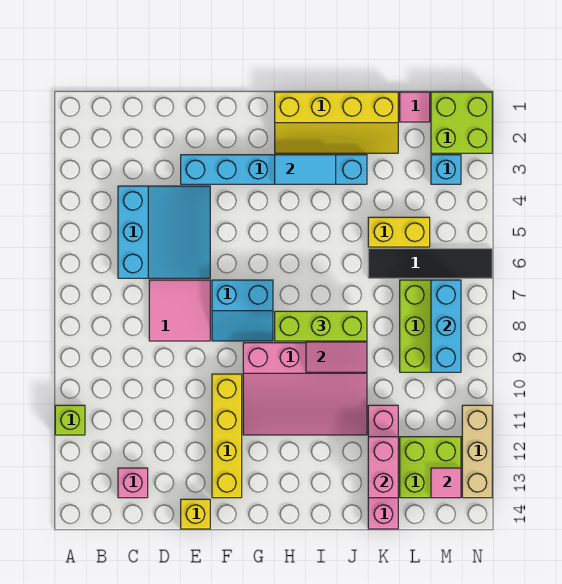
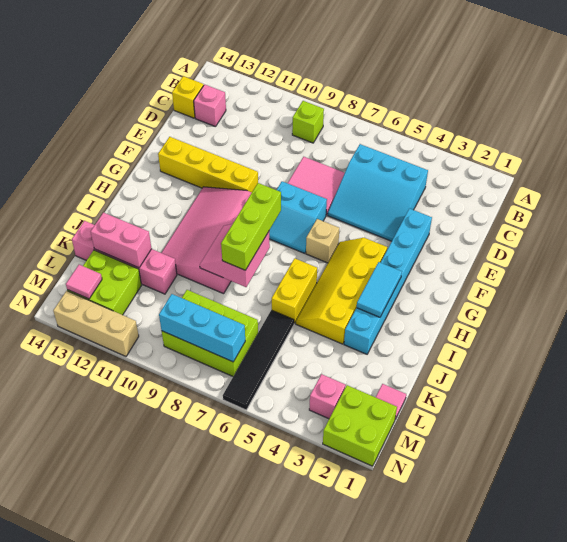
lime 1x1 brick [55,405,85,435] -> lime 1x1 brick moved to [292,101,324,143]
yellow 1x1 brick [181,499,210,529] -> yellow 1x1 brick moved to [172,76,204,118]
cyan 2x2 slope [212,280,273,341] -> cyan 2x2 slope turned to [269,181,327,253]
none -> tan 1x1 brick [306,219,339,263]
yellow 2x4 slope [275,92,398,153] -> yellow 2x4 slope moved to [296,238,387,344]
yellow 1x2 brick [368,217,430,247] -> yellow 1x2 brick moved to [272,258,317,323]
cyan 1x1 brick [431,155,461,184] -> pink 1x1 brick [309,374,345,419]

